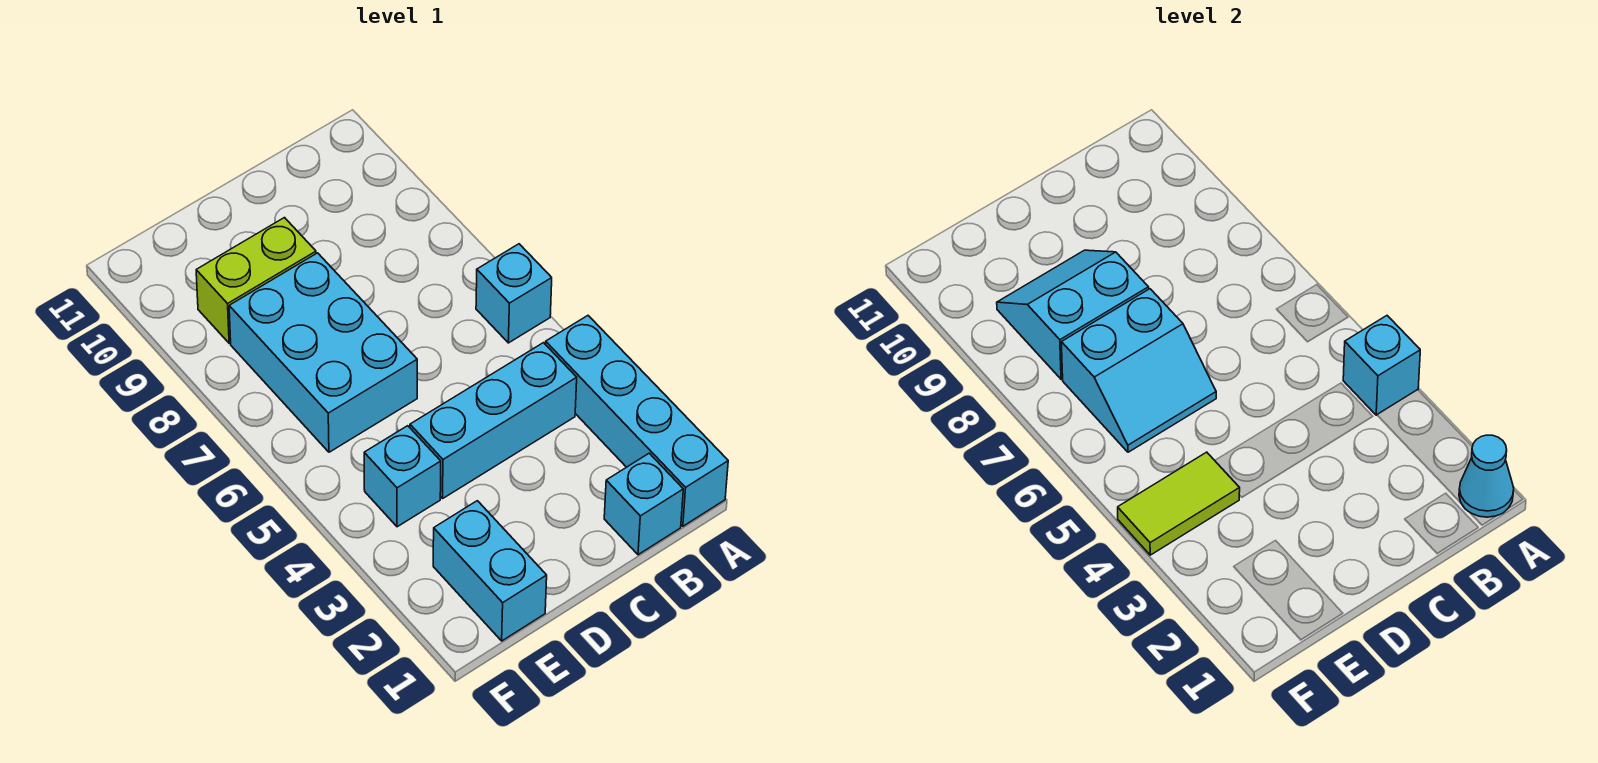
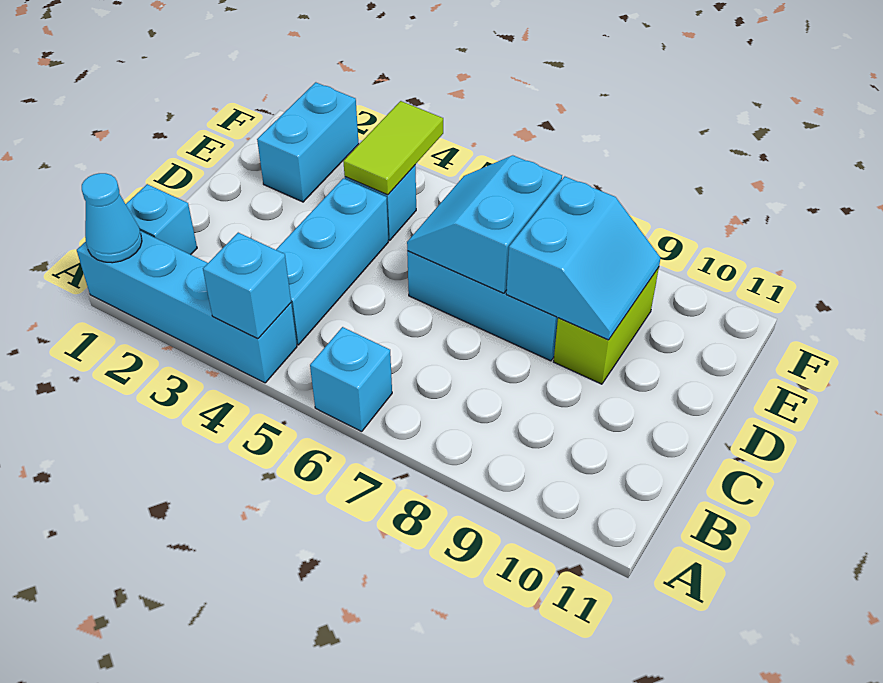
cyan 1x2 brick [433,501,547,641] -> cyan 1x2 brick turned to [257,82,359,202]

